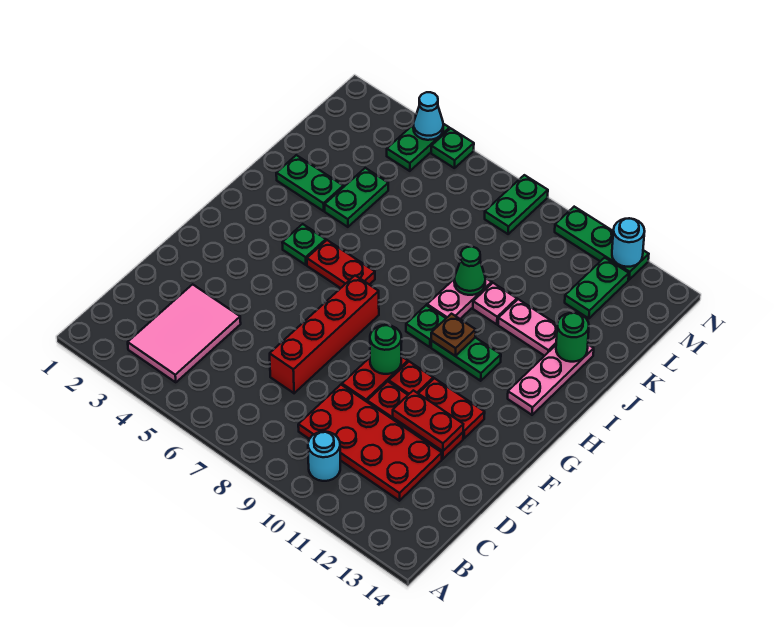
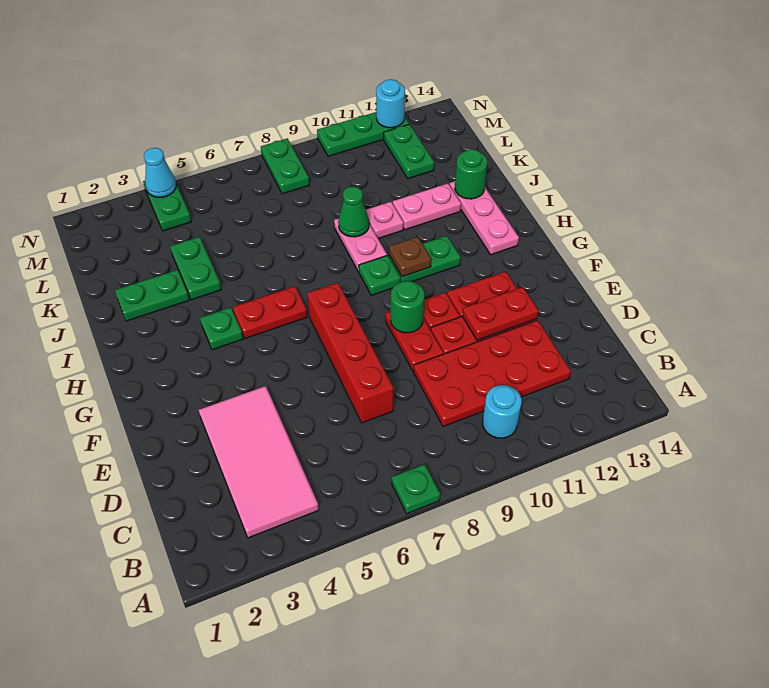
pink 2x3 tile [128,284,241,382] -> pink 2x4 tile [199,386,319,538]
green 1x1 plate [431,128,474,168] -> green 1x1 plate moved to [392,464,440,513]

